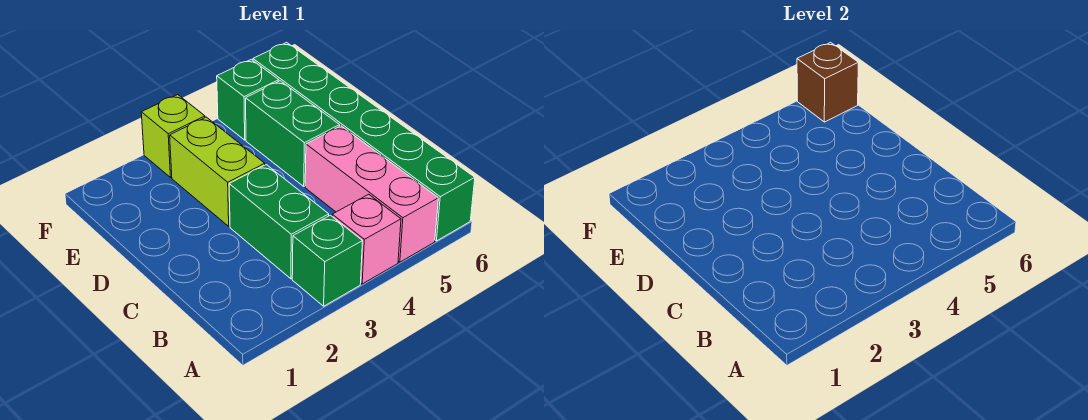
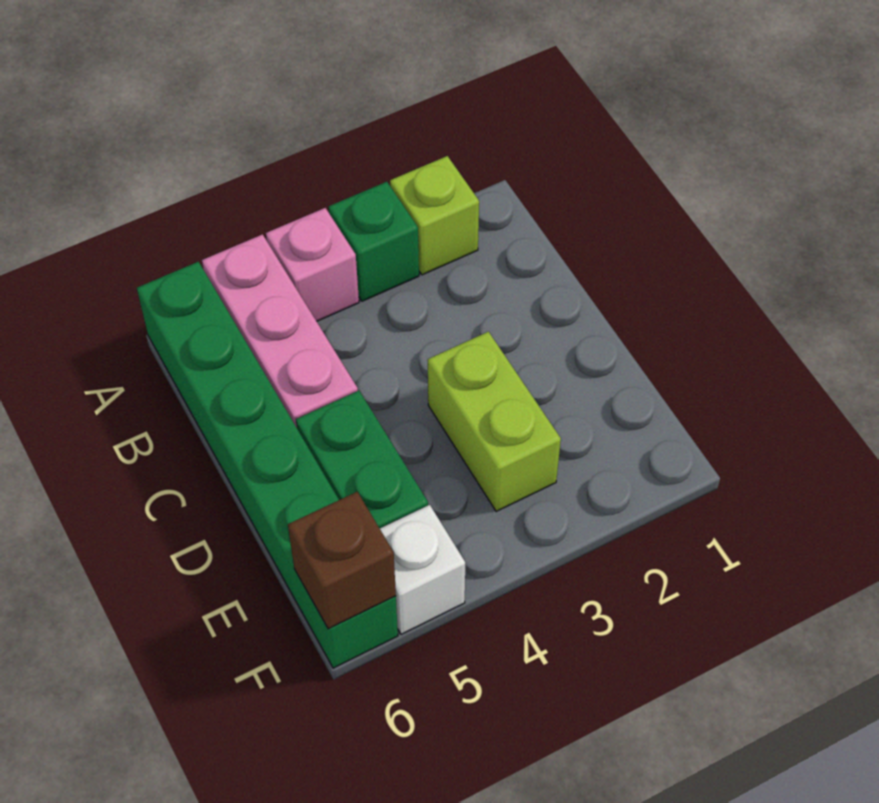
green 1x2 brick [229,165,329,279] -> none
lime 1x1 brick [141,95,205,177] -> lime 1x1 brick moved to [390,156,479,275]
green 1x1 brick [217,59,279,140] -> white 1x1 brick [380,505,465,634]

